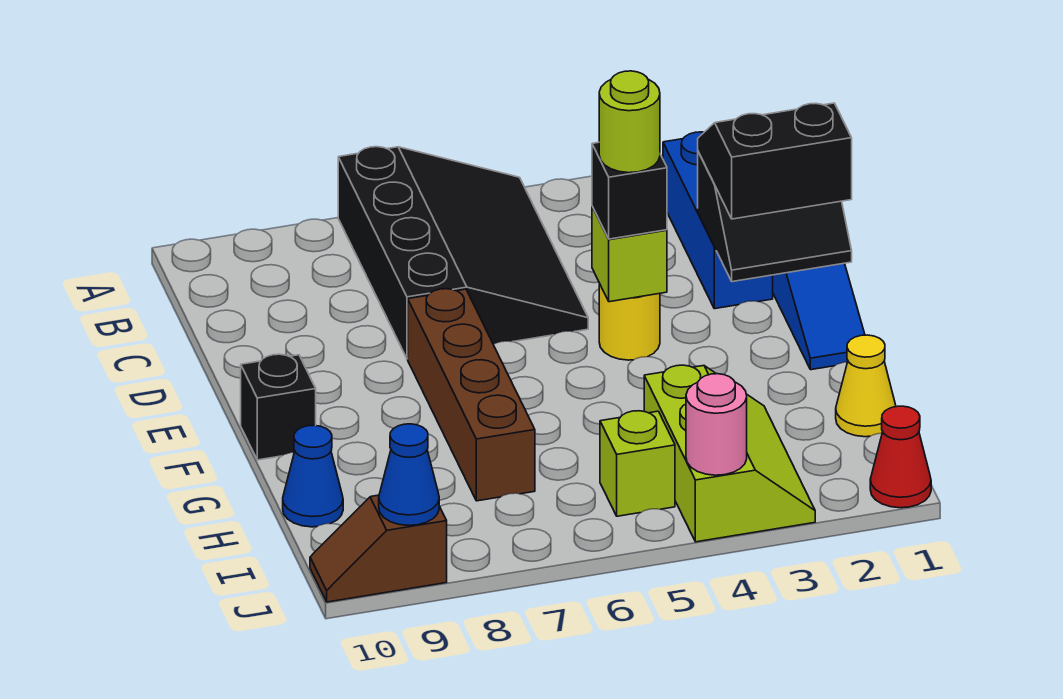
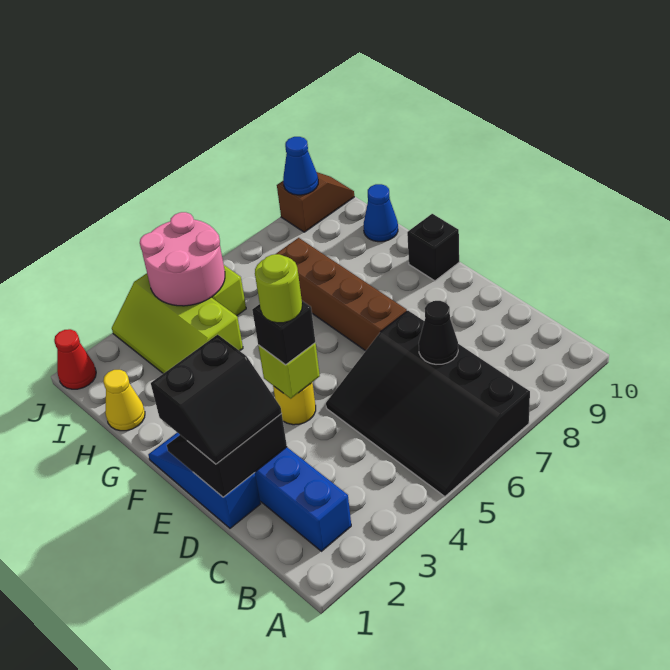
none -> black 1x1 cone [419,301,458,364]
pink 1x1 round brick [686,374,747,475] -> pink 2x2 round brick [140,212,225,306]

